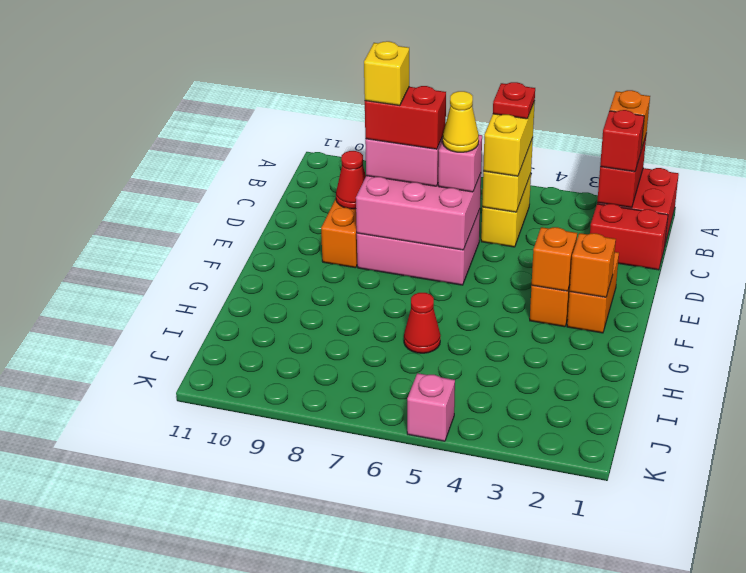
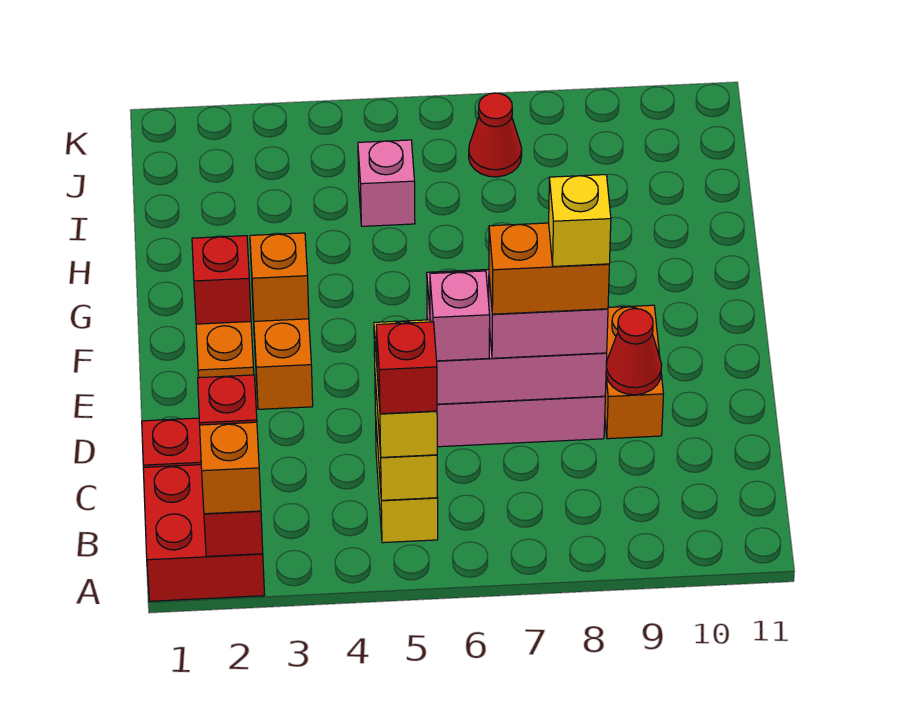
red 1x1 plate [493,82,535,119] -> red 1x1 brick [376,322,437,414]
yellow 1x1 cone [443,91,479,152] -> none
red 1x2 brick [365,86,446,149] -> orange 1x2 brick [489,223,609,314]
orange 1x1 brick [570,233,616,297] -> red 1x1 brick [192,236,251,324]
red 1x1 cone [404,293,441,353] -> red 1x1 cone moved to [469,93,522,177]
pink 1x1 brick [407,373,455,441] -> pink 1x1 brick moved to [358,140,415,226]

